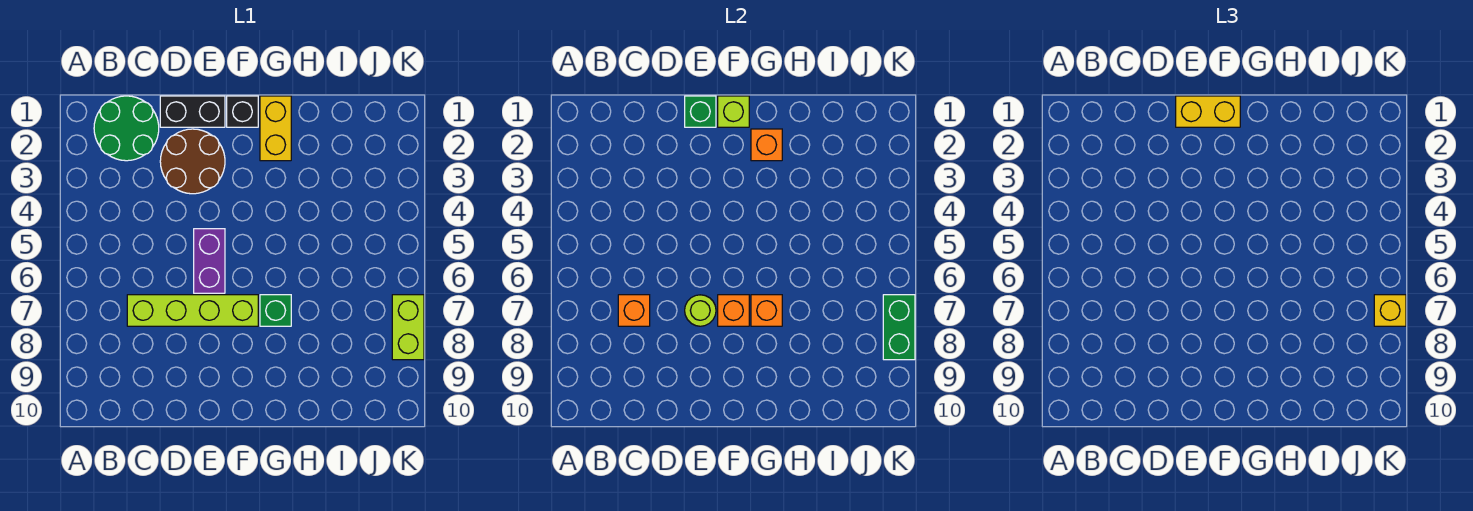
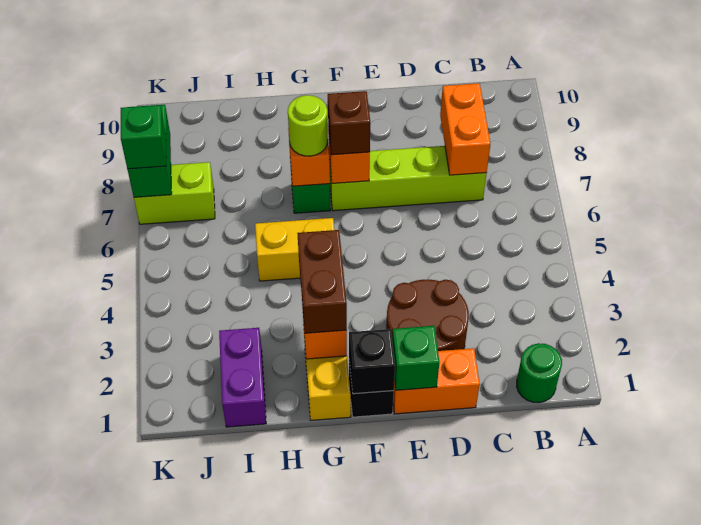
green 2x2 round brick [94,96,159,161] -> green 1x1 round brick [517,343,562,403]
orange 1x1 brick [618,295,650,326] -> orange 1x2 brick [440,83,490,175]
black 1x2 brick [160,96,225,127] -> orange 1x2 brick [393,348,480,414]
yellow 1x2 brick [1176,96,1240,127] -> yellow 1x2 brick moved to [255,218,334,281]
purple 1x2 brick [194,229,225,293] -> purple 1x2 brick moved to [219,328,266,427]
lime 1x1 round brick [685,295,716,326] -> lime 1x1 round brick moved to [288,95,328,156]
lime 1x1 brick [718,96,749,127] -> black 1x1 brick [349,329,395,394]
none -> brown 1x1 brick [328,91,370,155]
none -> brown 1x2 brick [297,230,347,333]
lime 1x2 brick [392,295,424,360] -> lime 1x2 brick turned to [134,162,215,224]
yellow 1x1 brick [1374,295,1406,326] -> green 1x1 brick [121,105,166,169]

